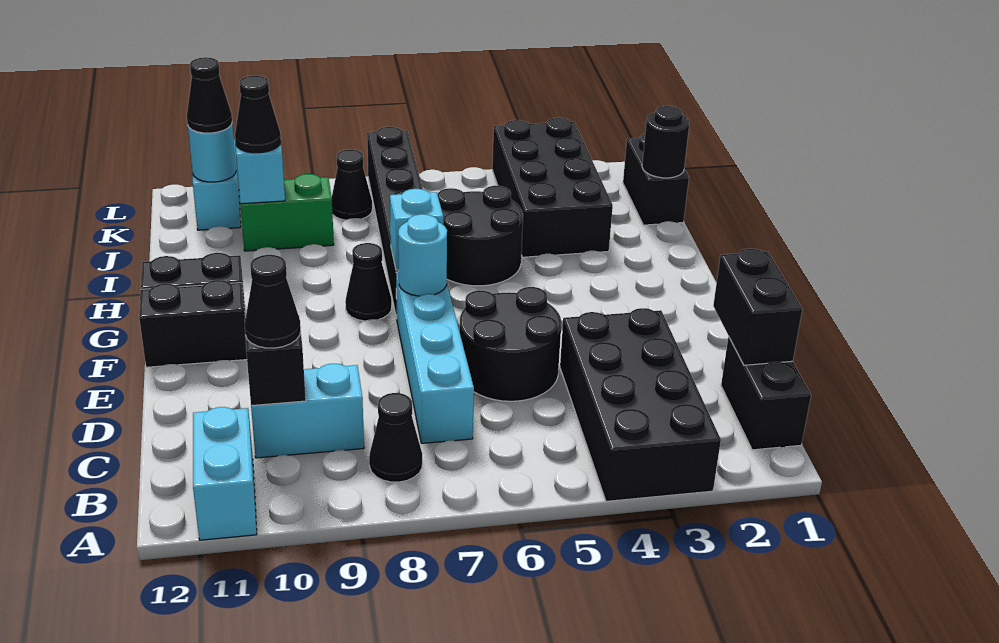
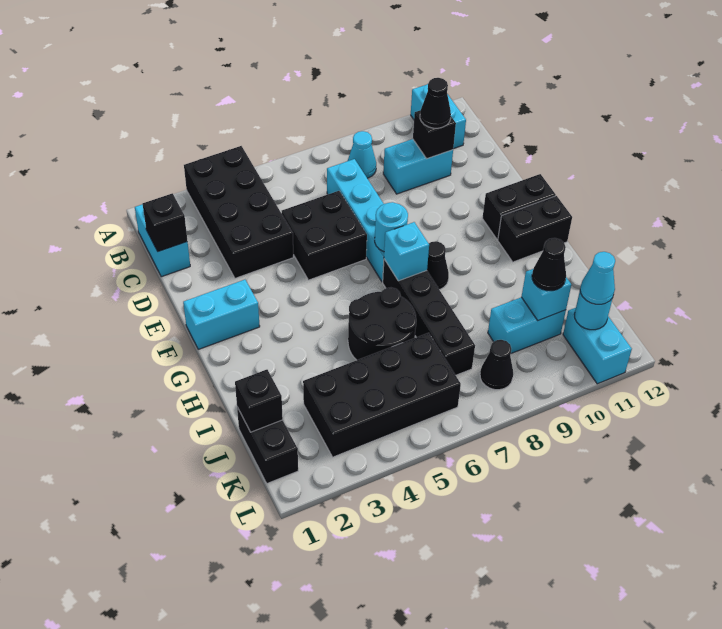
black 1x2 brick [721,336,811,450] -> cyan 1x2 brick [135,204,190,277]
black 1x1 cone [369,393,422,482] -> cyan 1x1 cone [348,131,376,178]
black 1x2 brick [713,249,802,365] -> black 1x1 brick [143,193,187,252]
black 2x2 round brick [459,287,562,401] -> black 2x2 brick [282,191,367,280]
none -> cyan 1x2 brick [183,280,260,349]
black 1x6 brick [367,127,423,318] -> black 1x4 brick [383,259,475,375]
black 2x4 brick [492,118,613,257] -> black 2x4 brick turned to [303,333,461,457]
black 1x1 round brick [642,106,690,178] -> black 1x1 brick [235,370,283,432]
green 1x2 brick [240,174,334,251] -> cyan 1x2 brick [488,297,566,353]
black 1x1 cone [187,57,232,133] -> cyan 1x1 cone [580,252,615,304]

